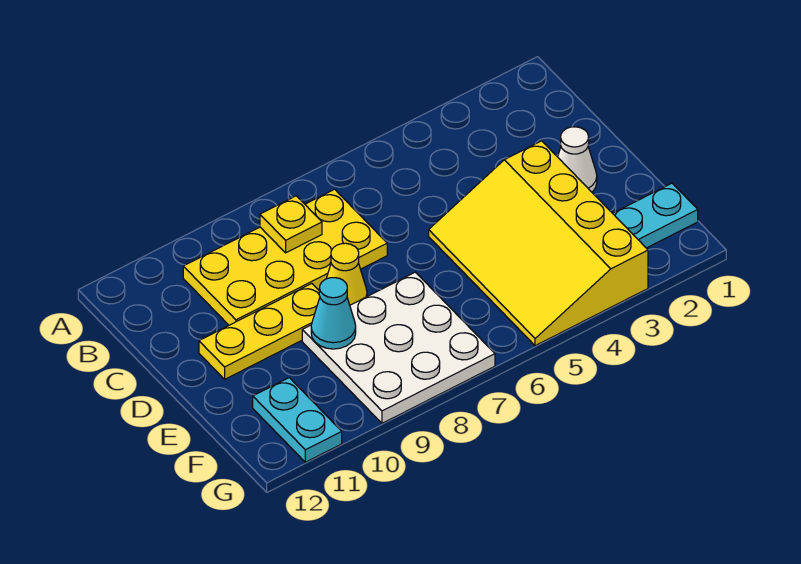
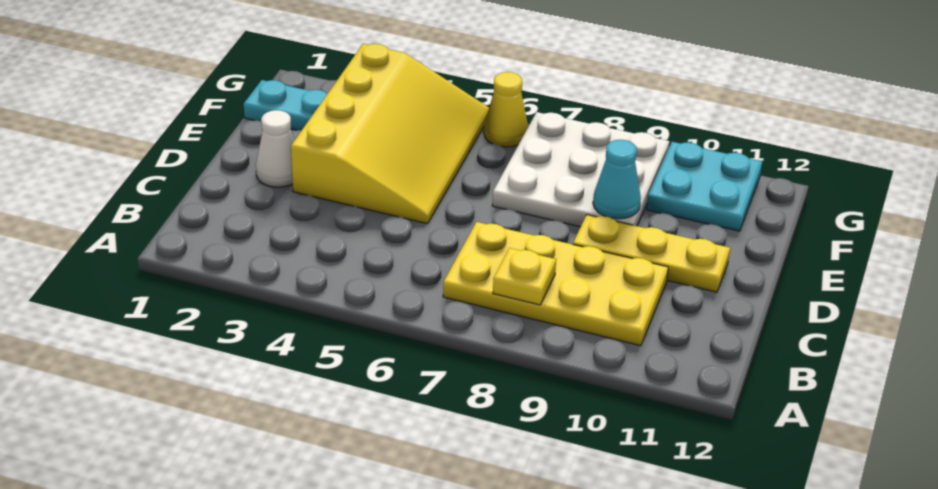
yellow 1x1 cone [326,243,367,305] -> yellow 1x1 cone moved to [484,72,528,147]
cyan 1x2 plate [253,378,342,462] -> cyan 2x2 plate [647,142,762,231]

